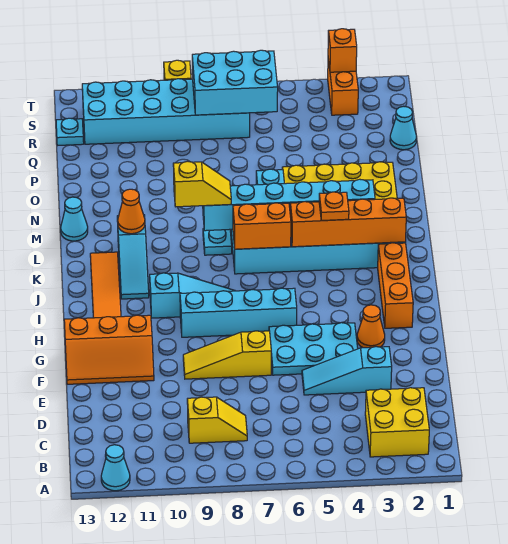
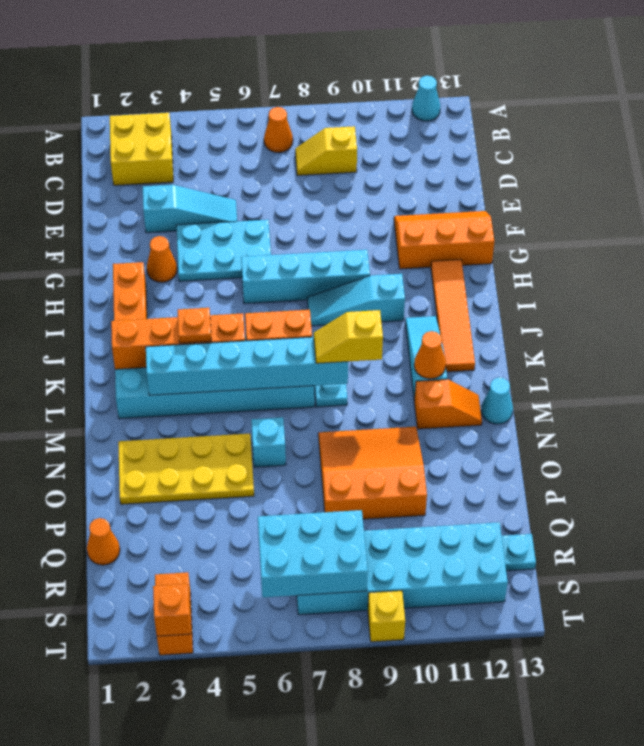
none -> orange 1x1 cone [264,107,293,153]
yellow 1x3 slope [183,331,271,379] -> none
none -> orange 1x2 slope [414,379,482,429]
none -> orange 3x3 slope [318,427,427,519]
cyan 1x1 cone [390,106,417,150] -> orange 1x1 cone [87,518,120,565]

